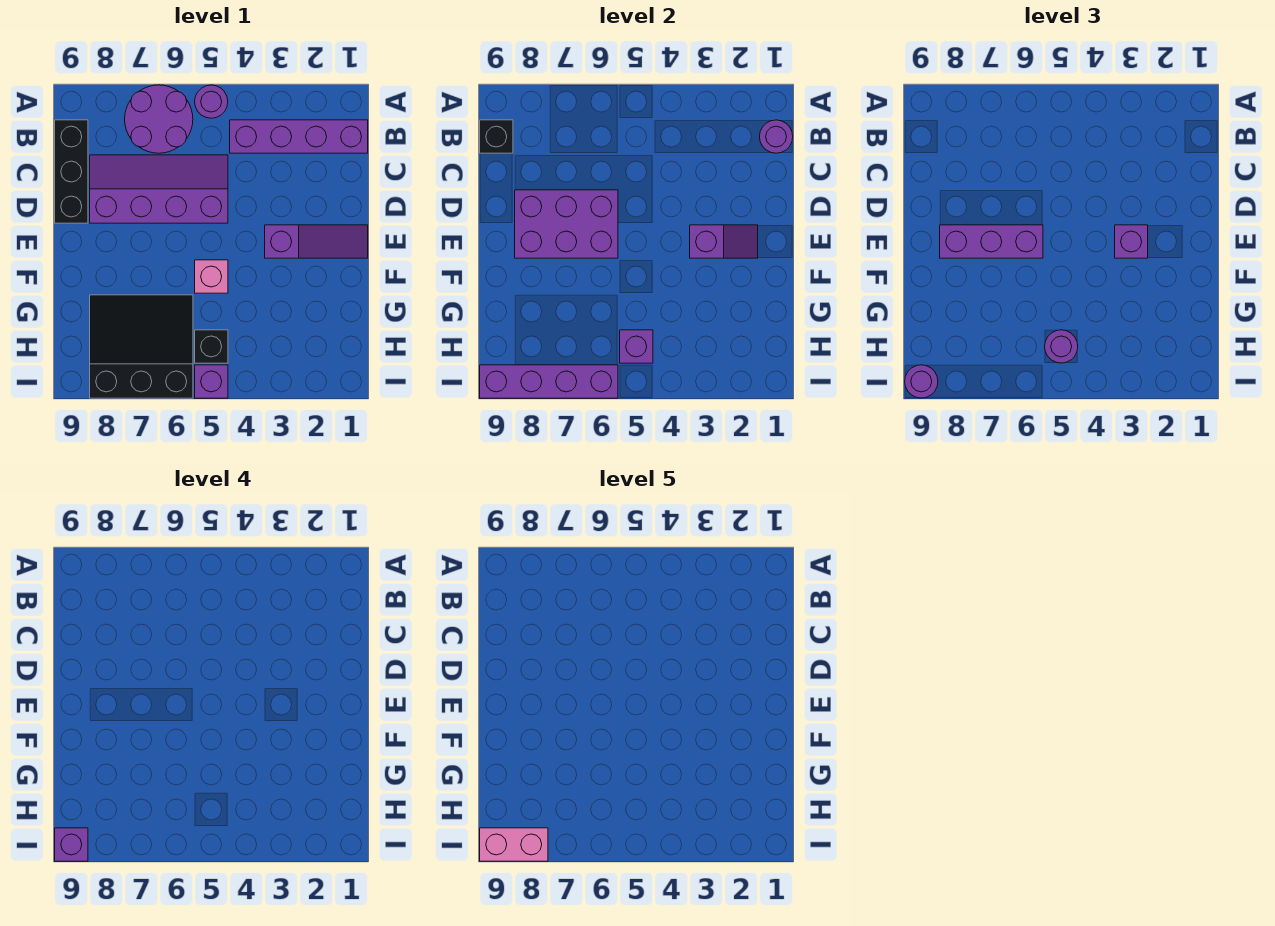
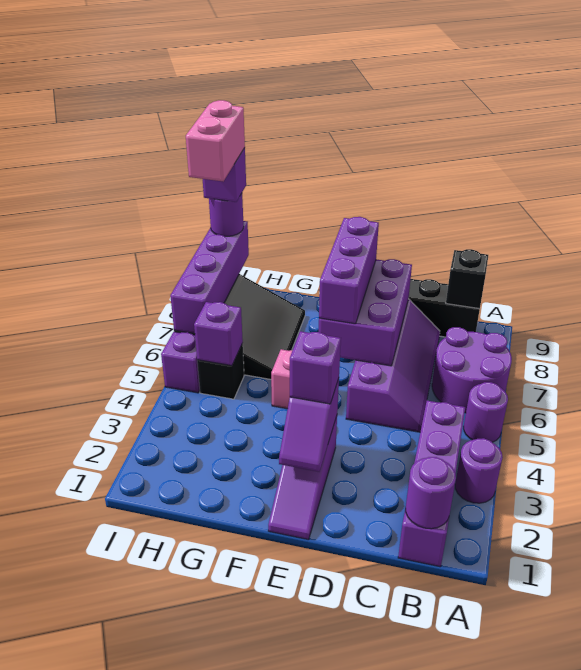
purple 1x1 round brick [1045,330,1078,363] -> purple 1x1 round brick moved to [455,438,503,503]

